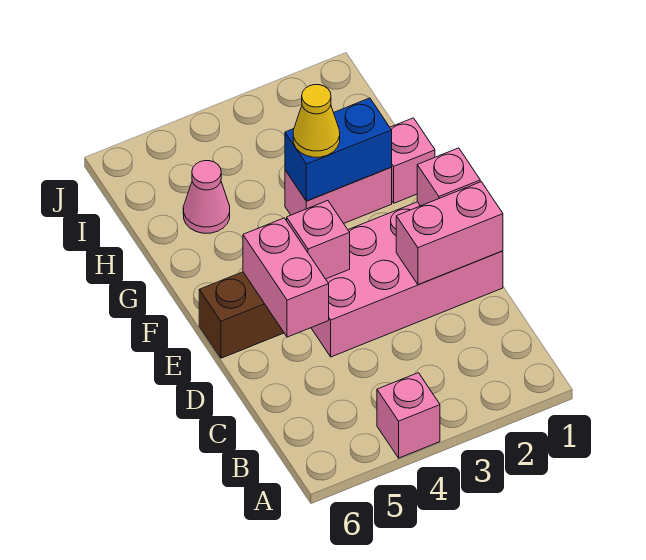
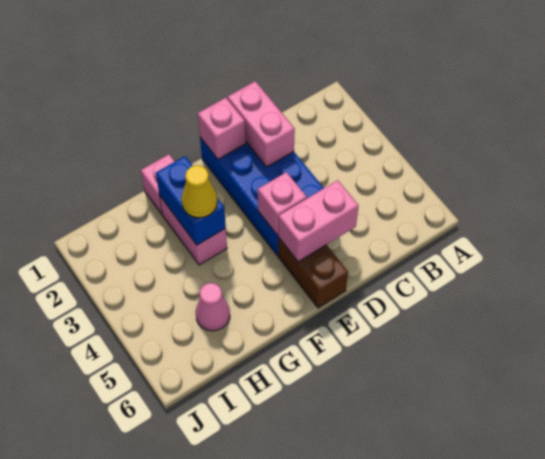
pink 1x1 brick [377,373,440,458] -> none
pink 2x4 brick [311,202,503,357] -> blue 2x4 brick [200,137,324,255]

